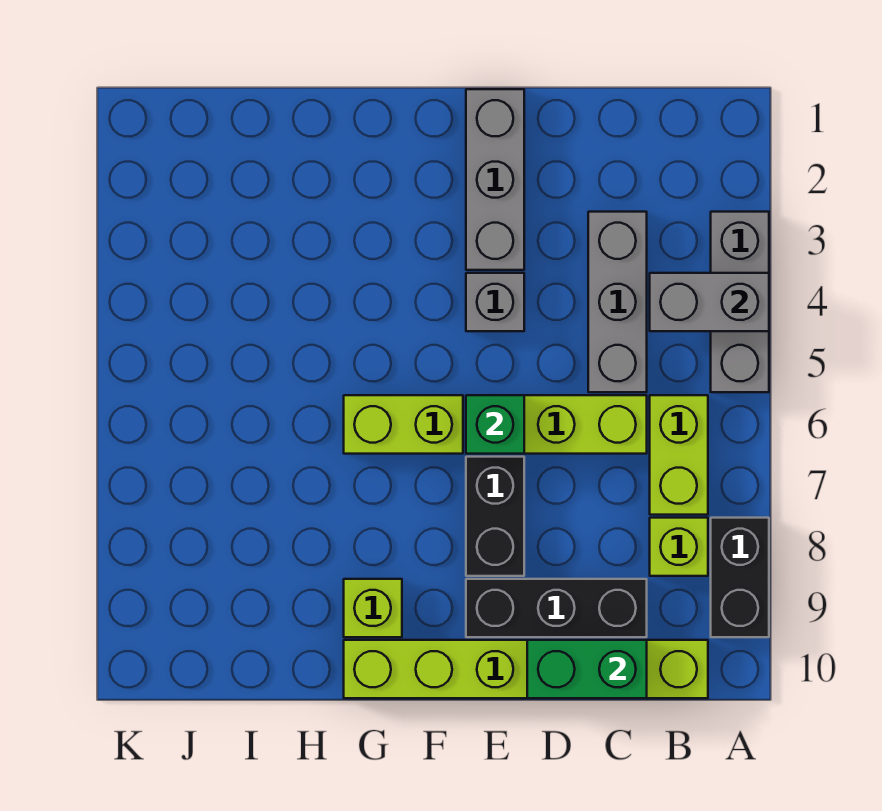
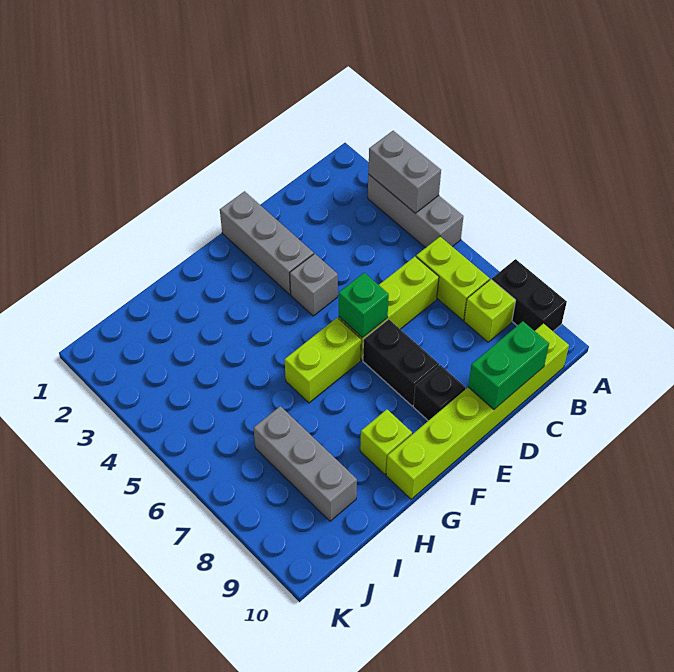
grey 1x2 brick [650,273,769,331] -> grey 1x2 brick turned to [368,131,441,213]
grey 1x3 brick [588,212,647,392] -> grey 1x3 brick moved to [254,406,357,521]
black 1x3 brick [466,579,647,637] -> black 1x1 brick [413,365,465,421]

